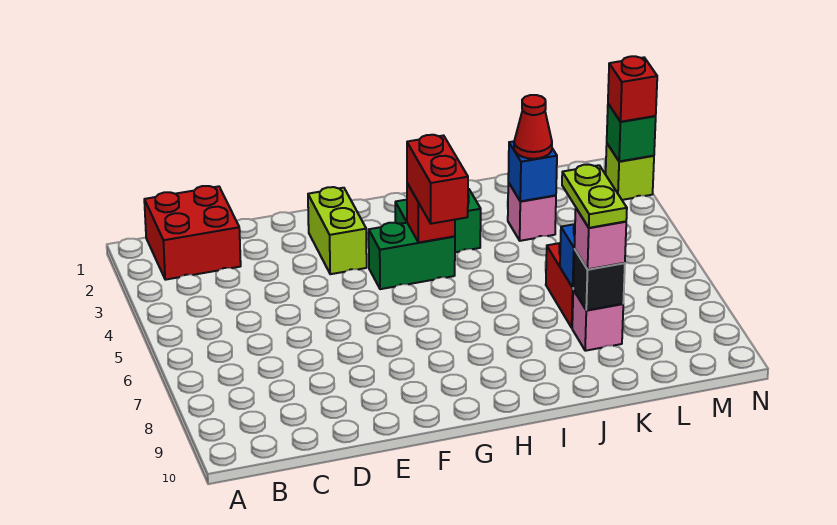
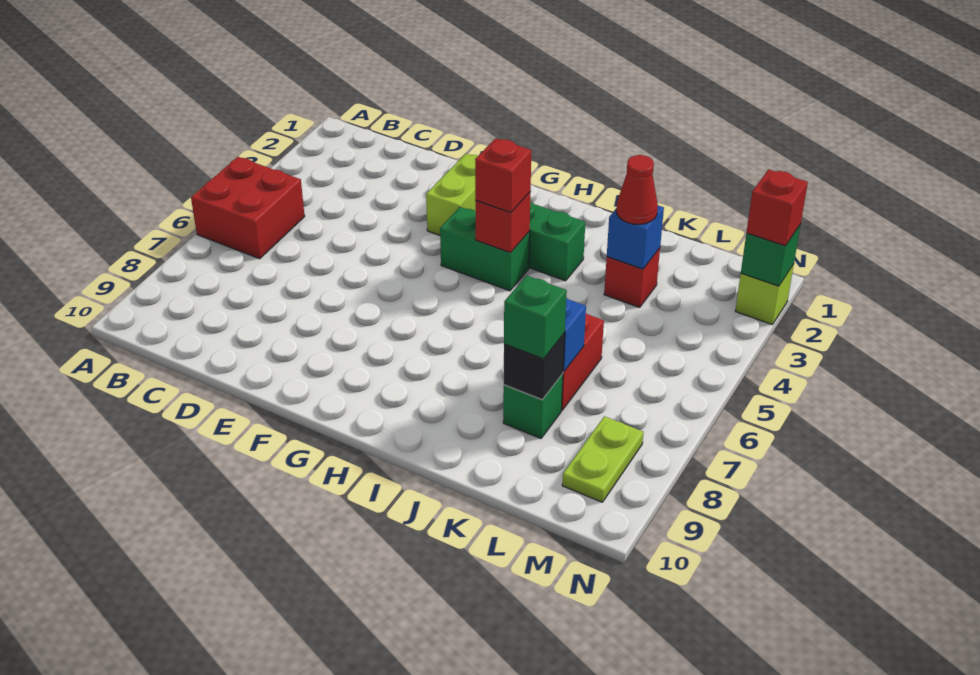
red 2x2 brick [144,186,241,280] -> red 2x2 brick moved to [191,157,305,259]
red 1x2 brick [407,135,468,224] -> red 1x1 brick [475,138,531,213]
pink 1x1 brick [508,182,556,241] -> red 1x1 brick [604,248,660,307]
lime 1x2 plate [562,165,627,228] -> lime 1x2 plate moved to [562,416,644,502]
pink 1x1 brick [572,290,623,351] -> green 1x1 brick [503,374,563,438]
pink 1x1 brick [574,209,626,269] -> green 1x1 brick [504,276,567,359]

